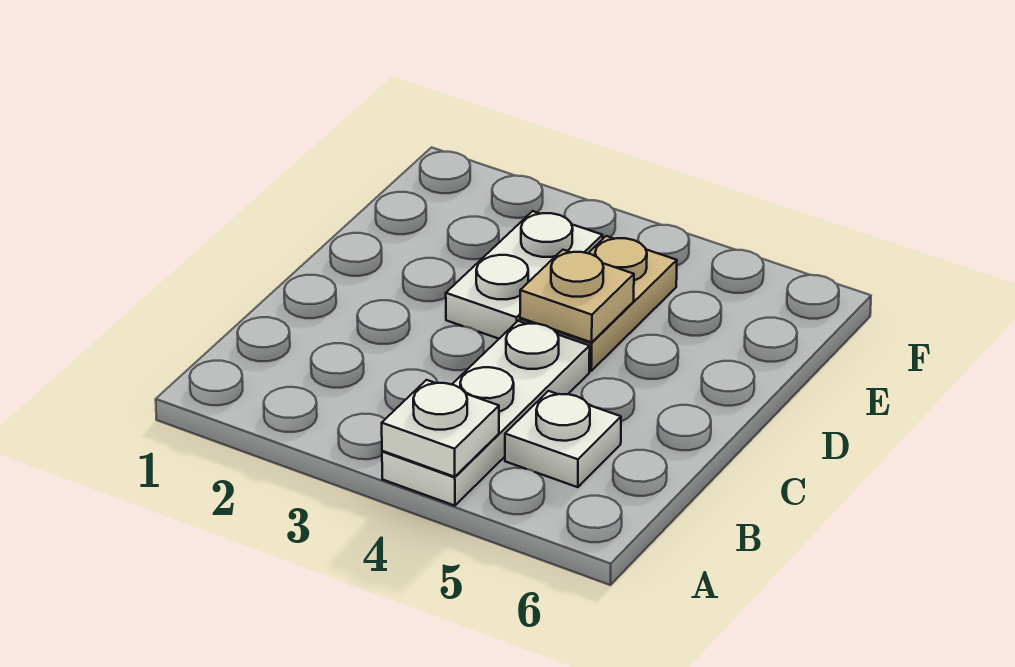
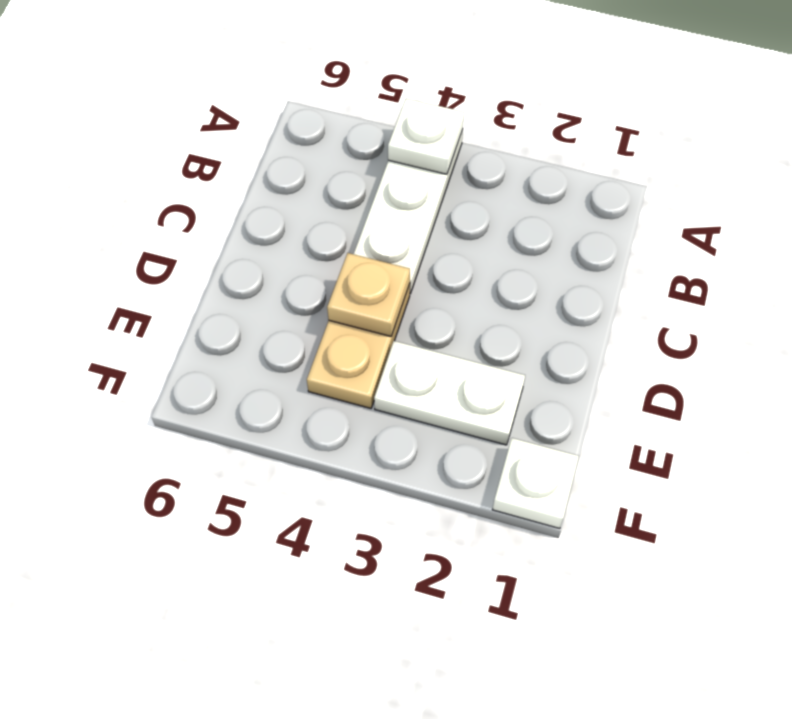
white 1x1 plate [505,391,621,487] -> white 1x1 plate moved to [492,438,579,529]
white 1x2 plate [446,211,603,339] -> white 1x2 plate turned to [374,341,525,445]

